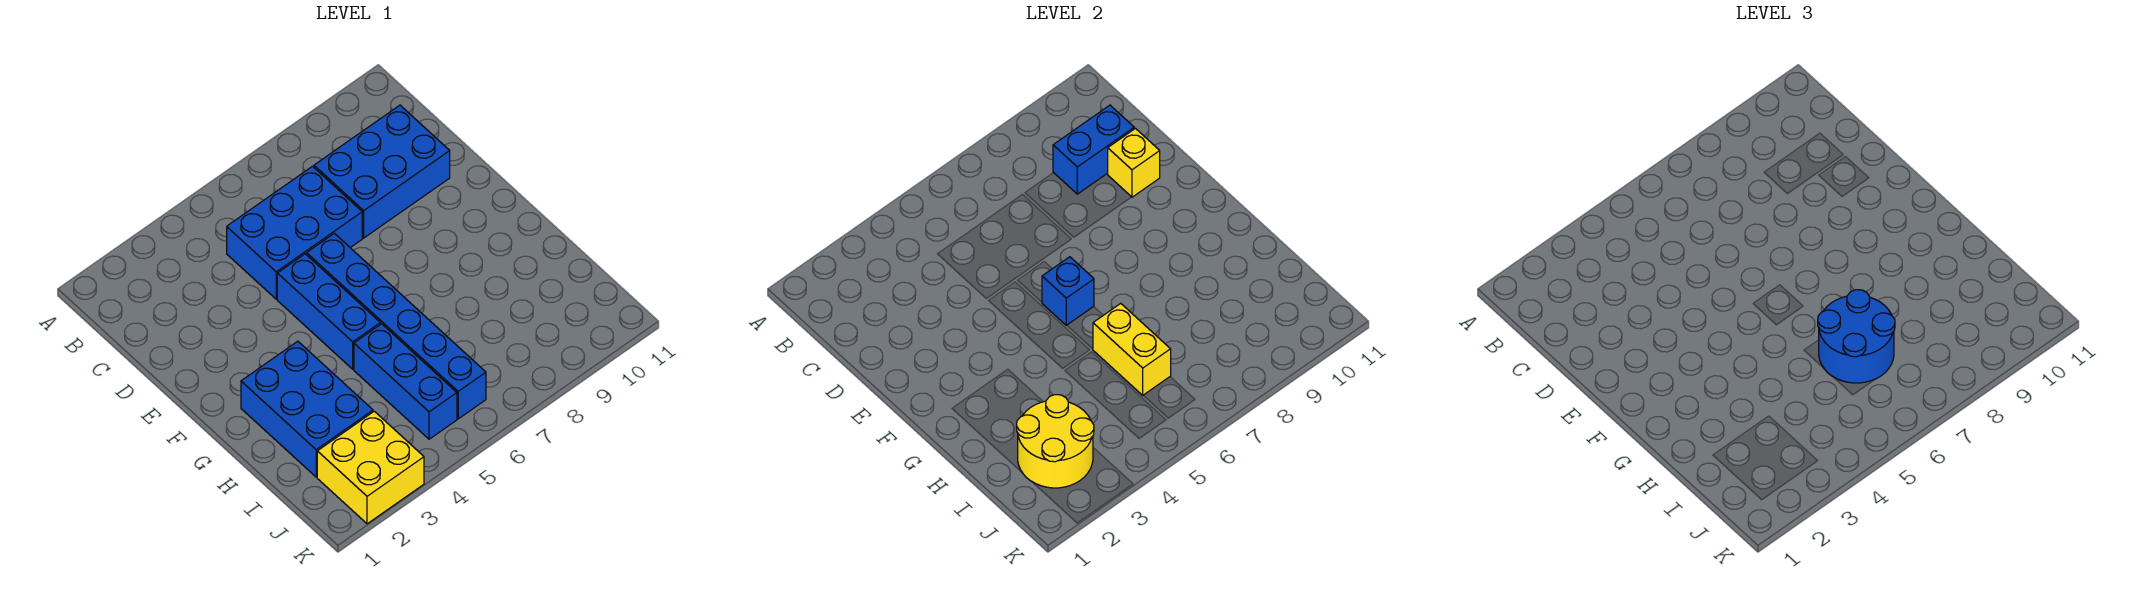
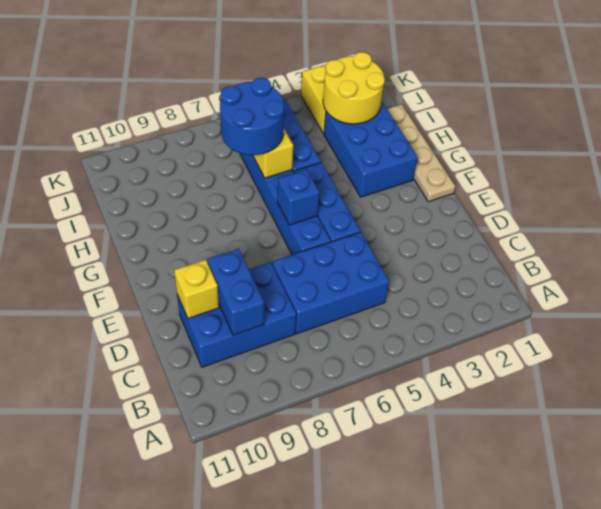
blue 1x2 brick [1053,105,1134,194] -> blue 1x2 brick turned to [208,249,264,335]
none -> tan 1x4 plate [387,104,455,202]

